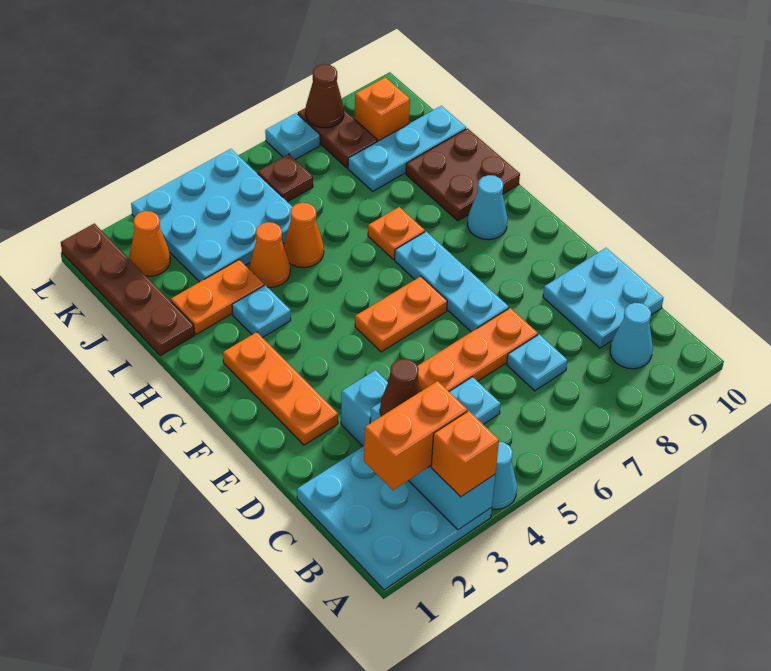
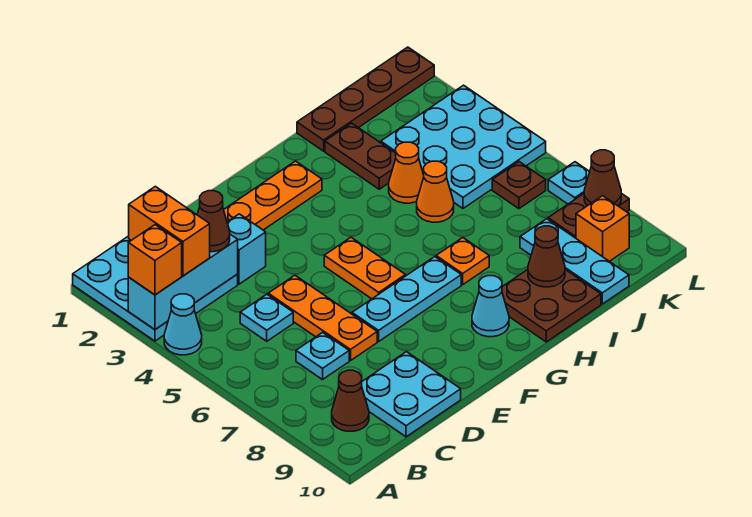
cyan 1x1 cone [610,303,653,369] -> brown 1x1 cone [332,370,369,431]
cyan 1x1 plate [232,285,291,338] -> none
orange 1x2 plate [171,260,264,335] -> brown 1x2 plate [325,123,396,189]
none -> brown 1x1 cone [528,226,565,287]
orange 1x1 cone [129,211,170,276] -> none

